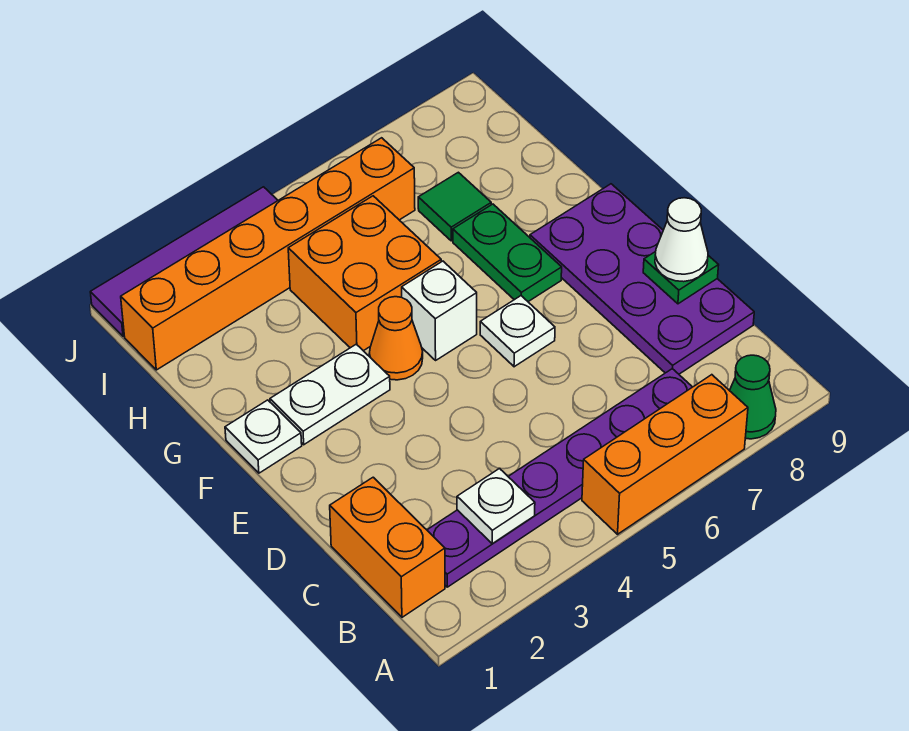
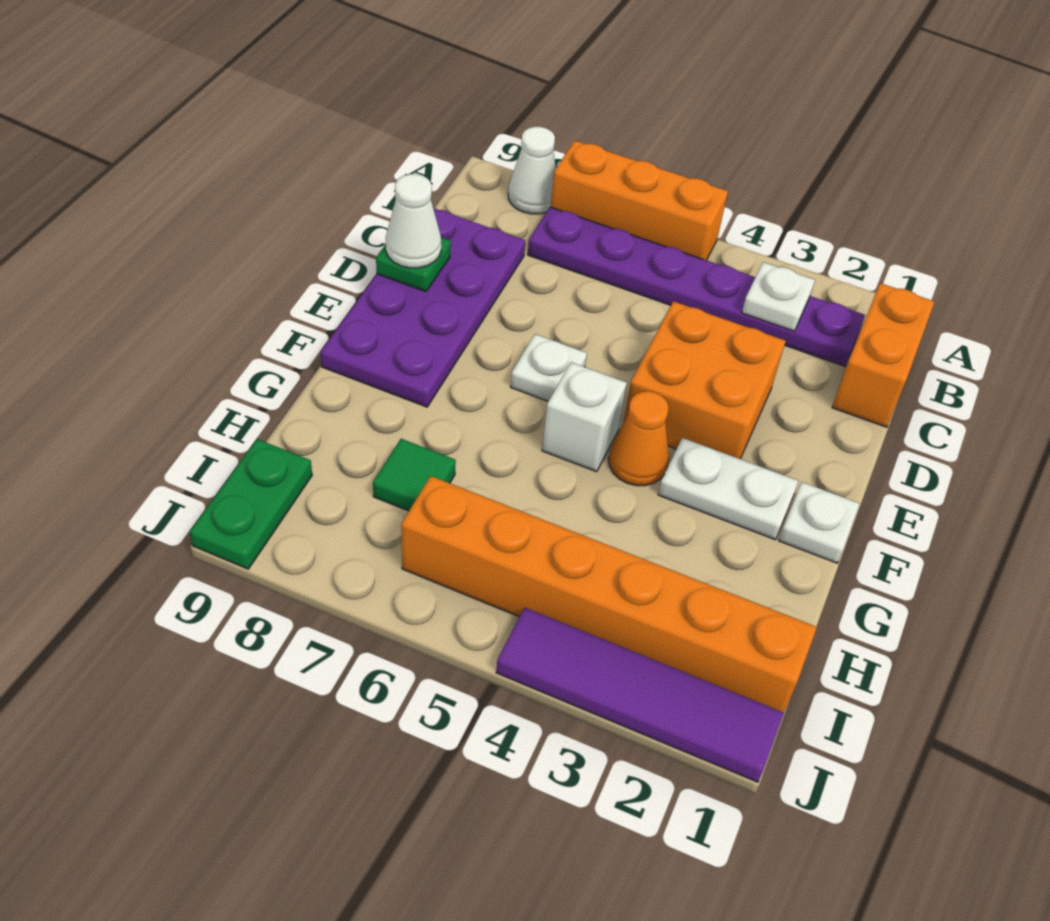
green 1x1 cone [730,355,776,439] -> white 1x1 cone [508,127,556,214]
green 1x2 plate [453,204,562,302] -> green 1x2 plate moved to [190,439,312,569]
orange 2x2 brick [288,196,441,351] -> orange 2x2 brick moved to [623,301,786,459]

